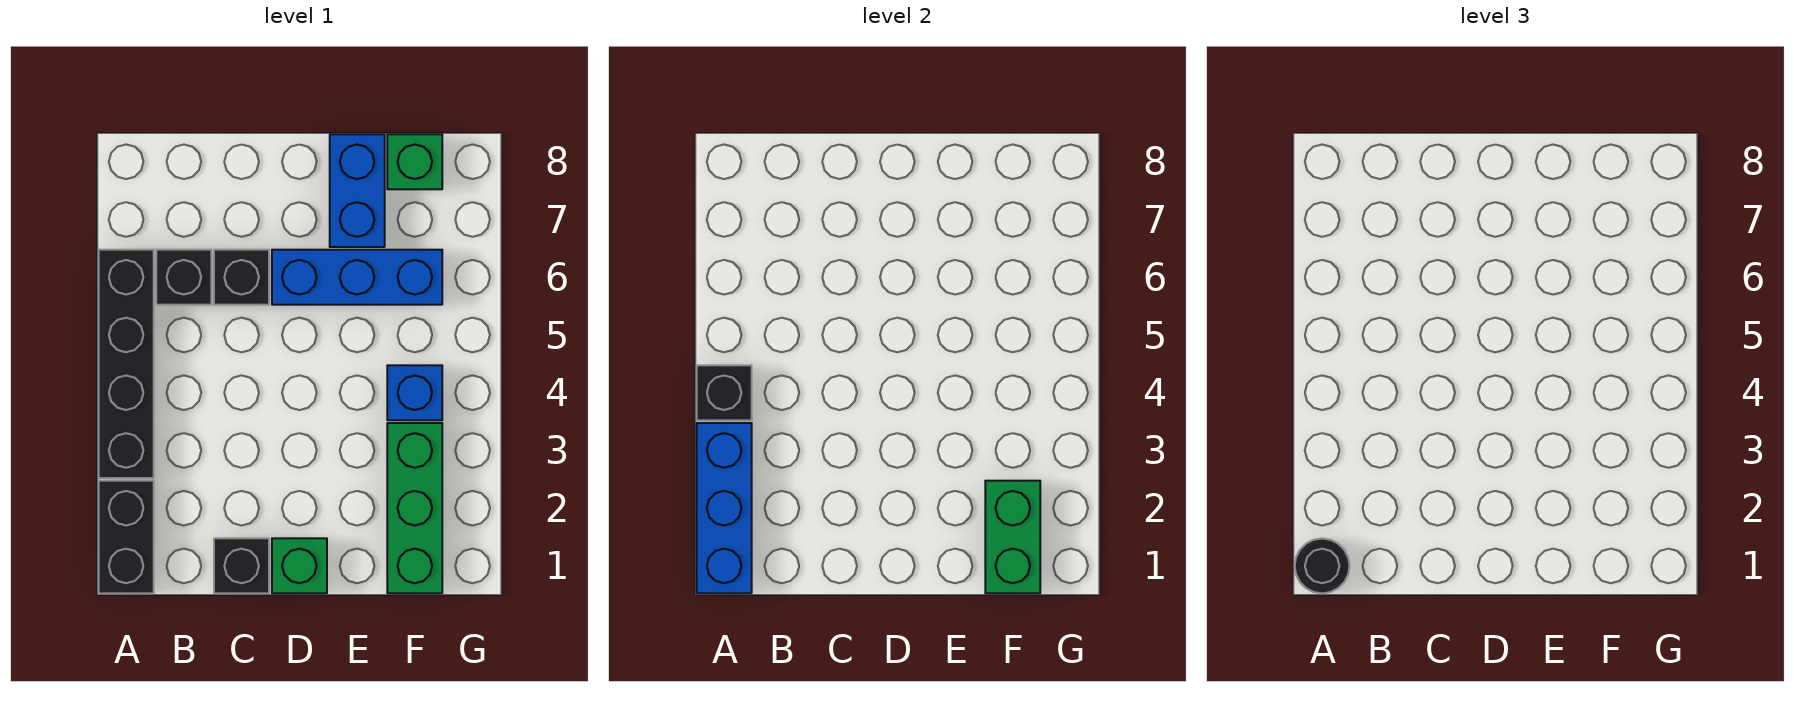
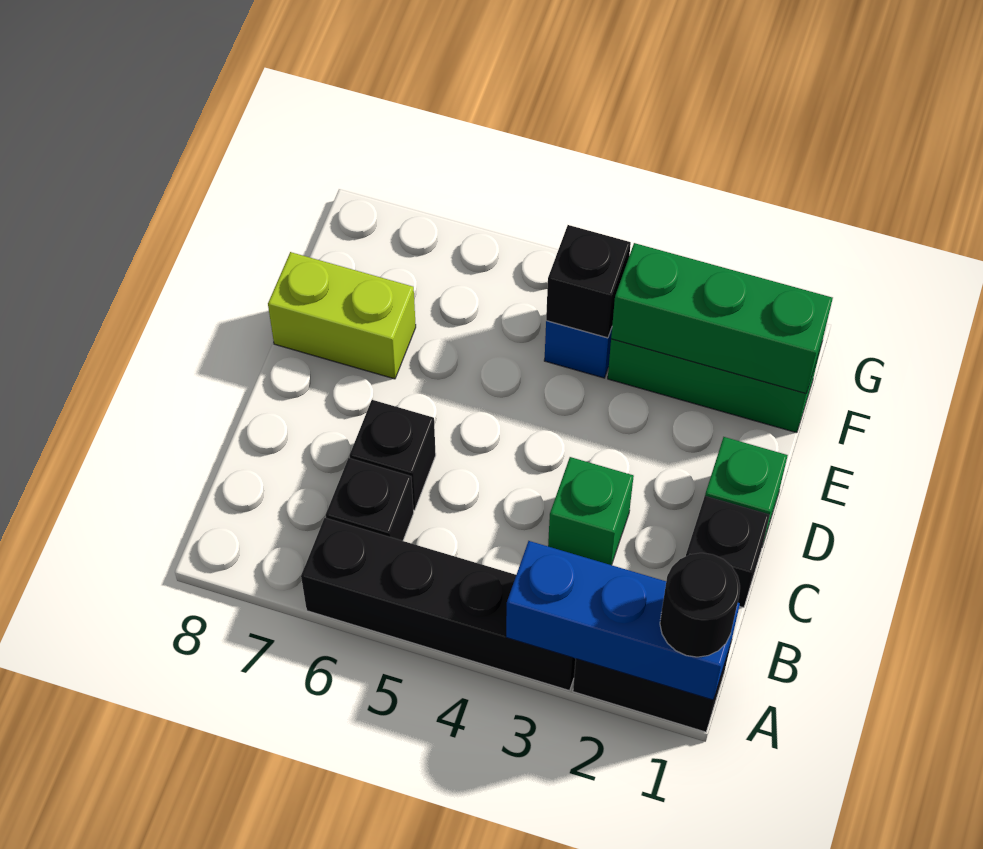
black 1x1 brick [697,365,752,420] -> black 1x1 brick moved to [546,225,631,338]
blue 1x3 brick [272,250,442,305] -> none
blue 1x2 brick [330,134,385,247] -> lime 1x2 brick [268,252,416,379]
green 1x2 brick [985,481,1040,593] -> green 1x3 brick [611,243,833,393]
green 1x1 brick [387,134,442,189] -> green 1x1 brick moved to [548,457,634,565]

